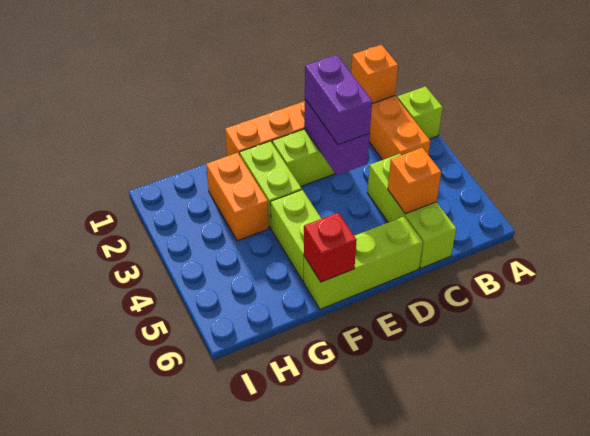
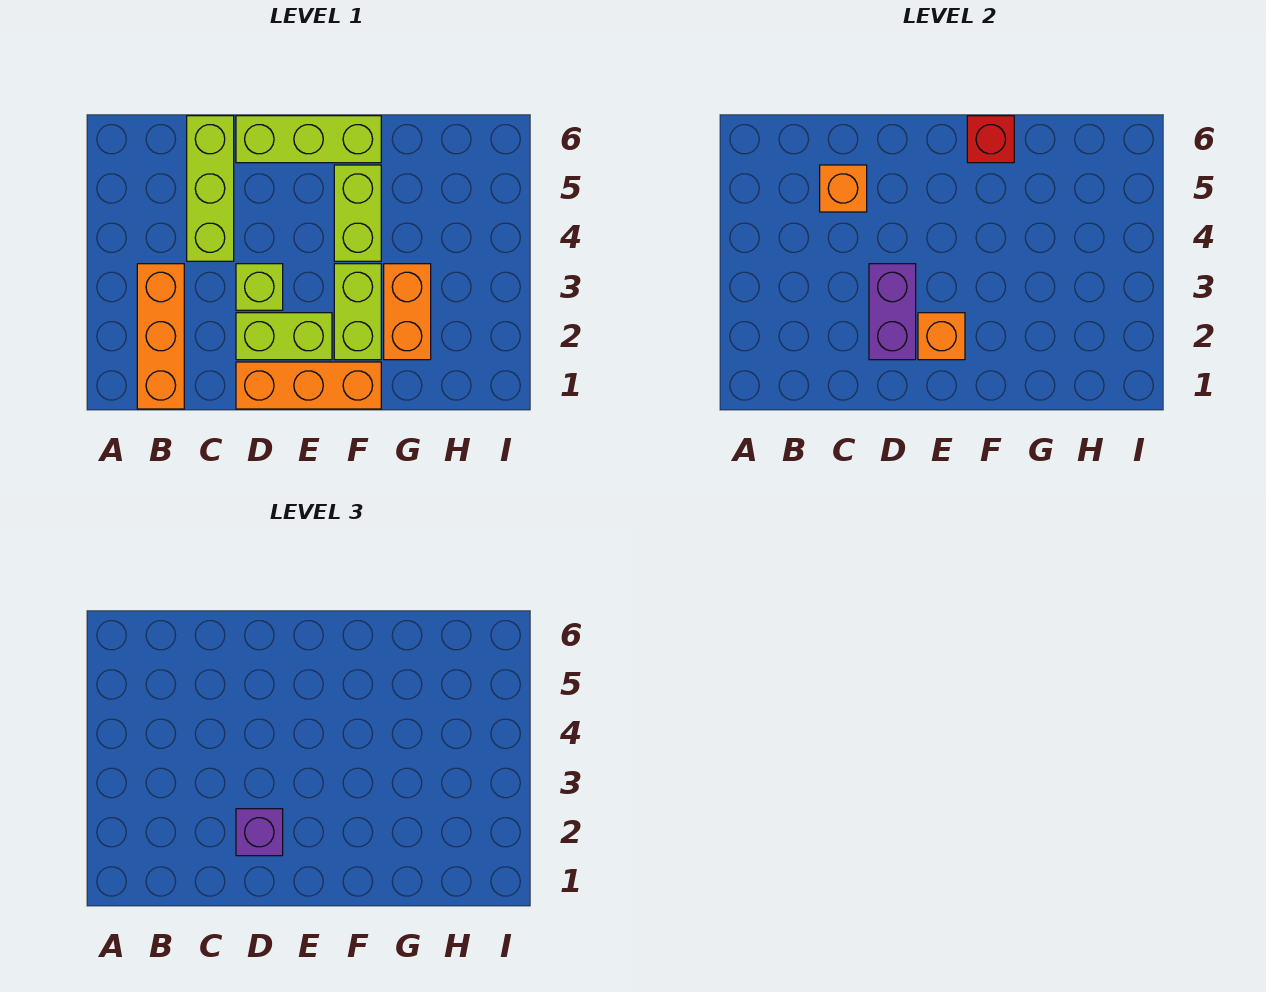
lime 1x1 brick [397,86,443,139] -> lime 1x1 brick moved to [236,264,283,310]
orange 1x1 brick [351,45,398,103] -> orange 1x1 brick moved to [918,313,965,360]
purple 1x2 brick [305,55,372,145] -> purple 1x1 brick [236,809,283,856]

